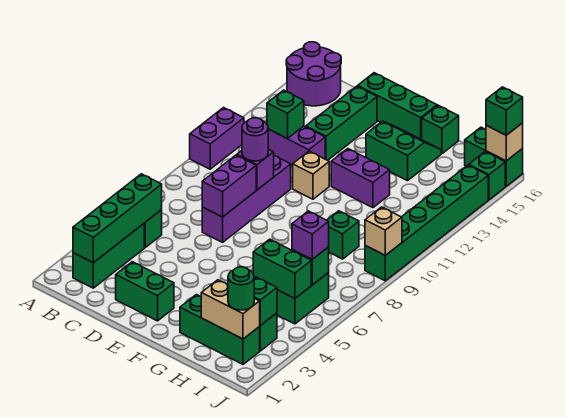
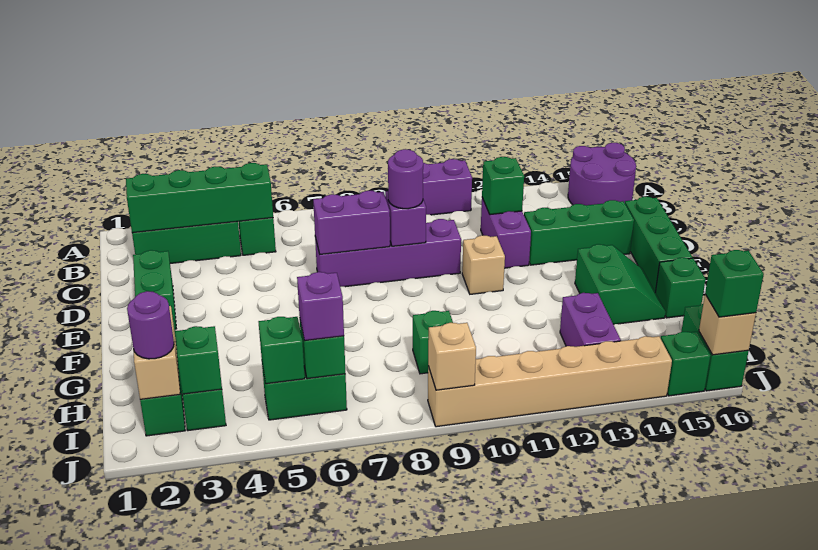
purple 1x2 brick [331,149,390,208] -> purple 1x2 brick moved to [560,293,621,347]
green 1x2 brick [253,239,311,299] -> green 1x1 brick [258,317,305,384]
green 1x1 round brick [228,267,254,310] -> purple 1x1 round brick [127,291,174,359]
green 1x6 brick [365,165,488,281] -> tan 1x6 brick [428,336,672,427]

